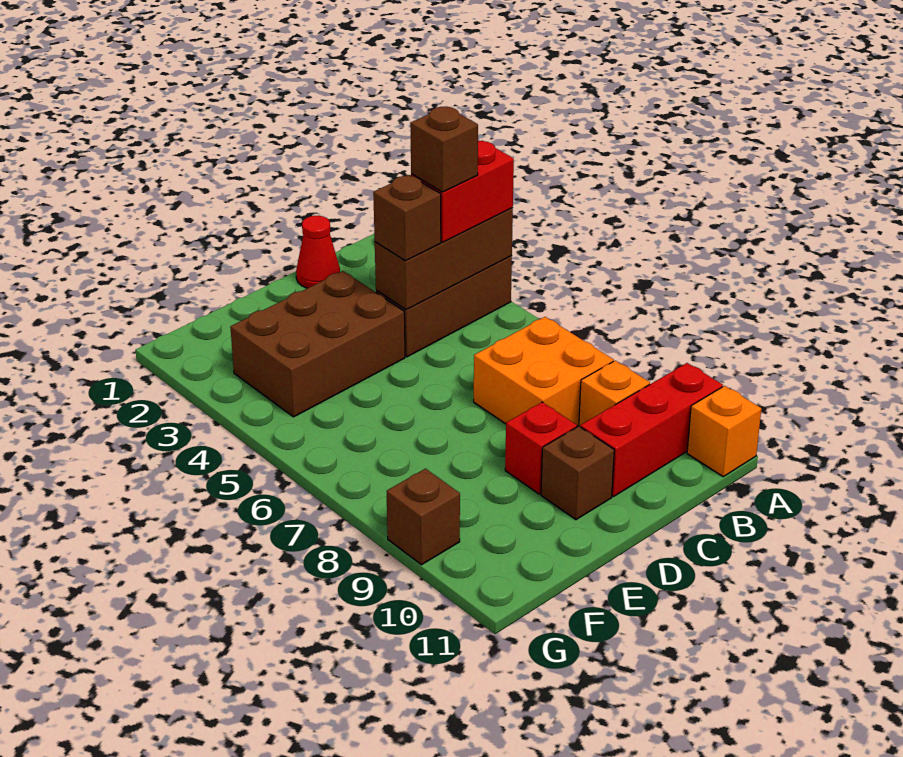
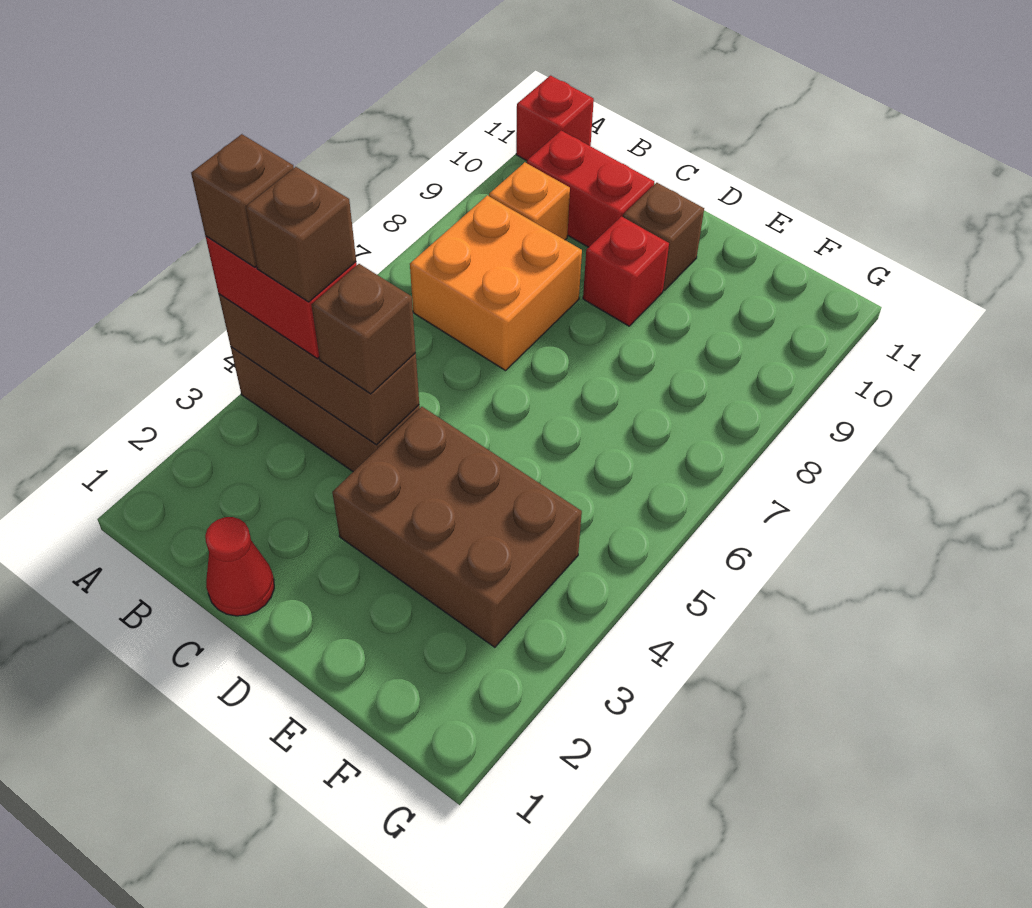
red 1x3 brick [580,363,723,497] -> red 1x2 brick [527,131,654,247]
orange 1x1 brick [687,386,761,477] -> red 1x1 brick [516,76,594,161]
brown 1x1 brick [387,469,460,565] -> brown 1x1 brick moved to [191,134,294,267]

